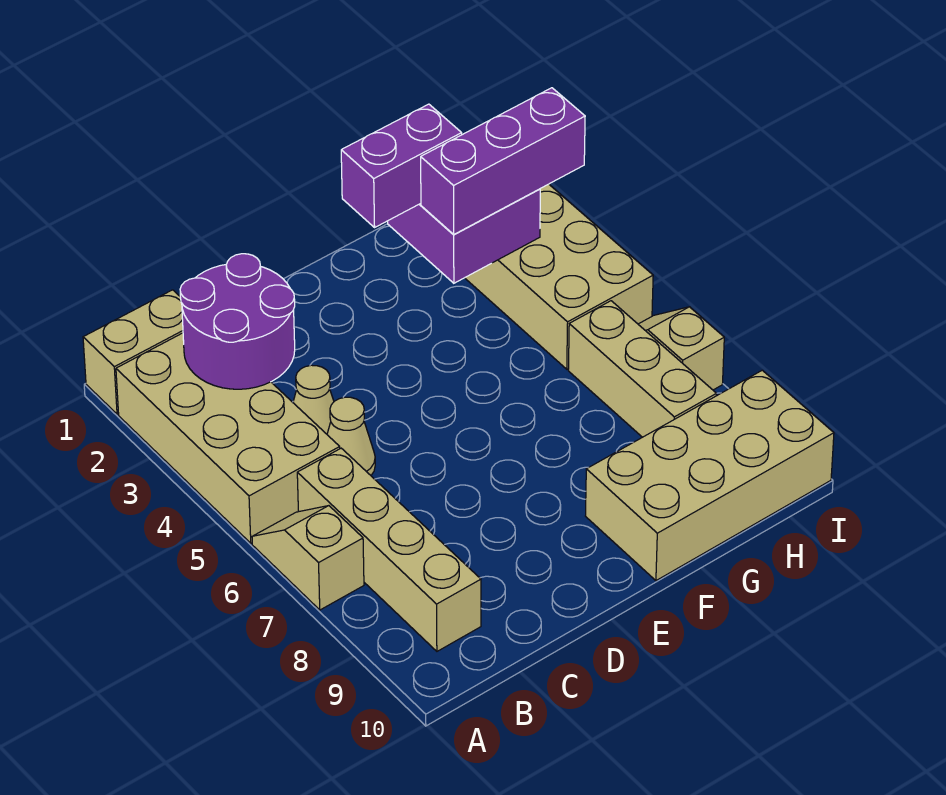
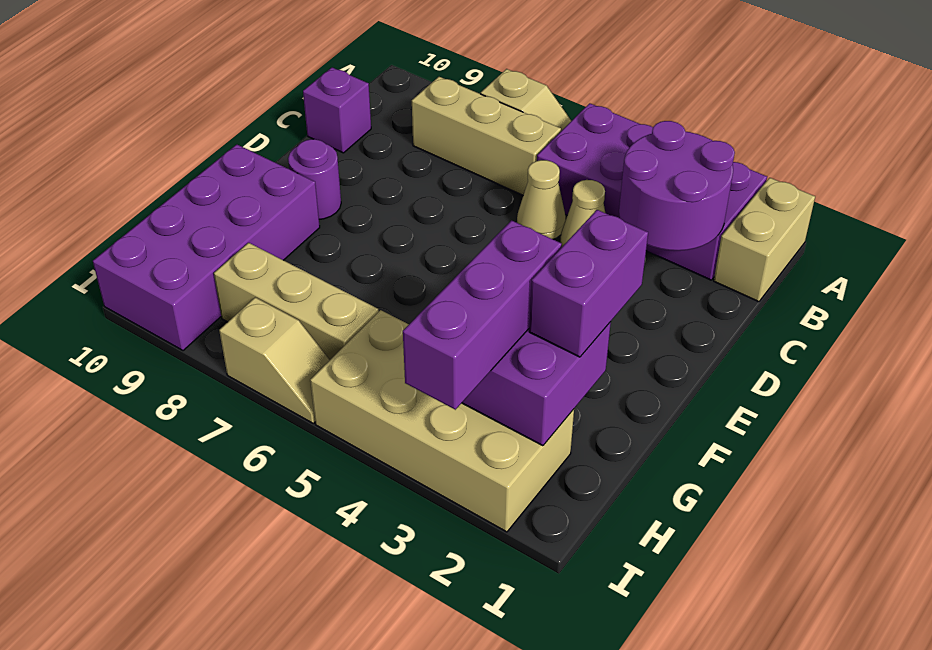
tan 2x4 brick [116,333,340,543] -> purple 2x4 brick [537,103,767,280]
tan 1x4 brick [297,448,481,651] -> tan 1x3 brick [412,77,561,195]
none -> purple 1x1 brick [303,68,371,153]
none -> purple 1x1 round brick [288,139,341,219]
tan 2x4 brick [586,370,834,581] -> purple 2x4 brick [93,144,320,351]

